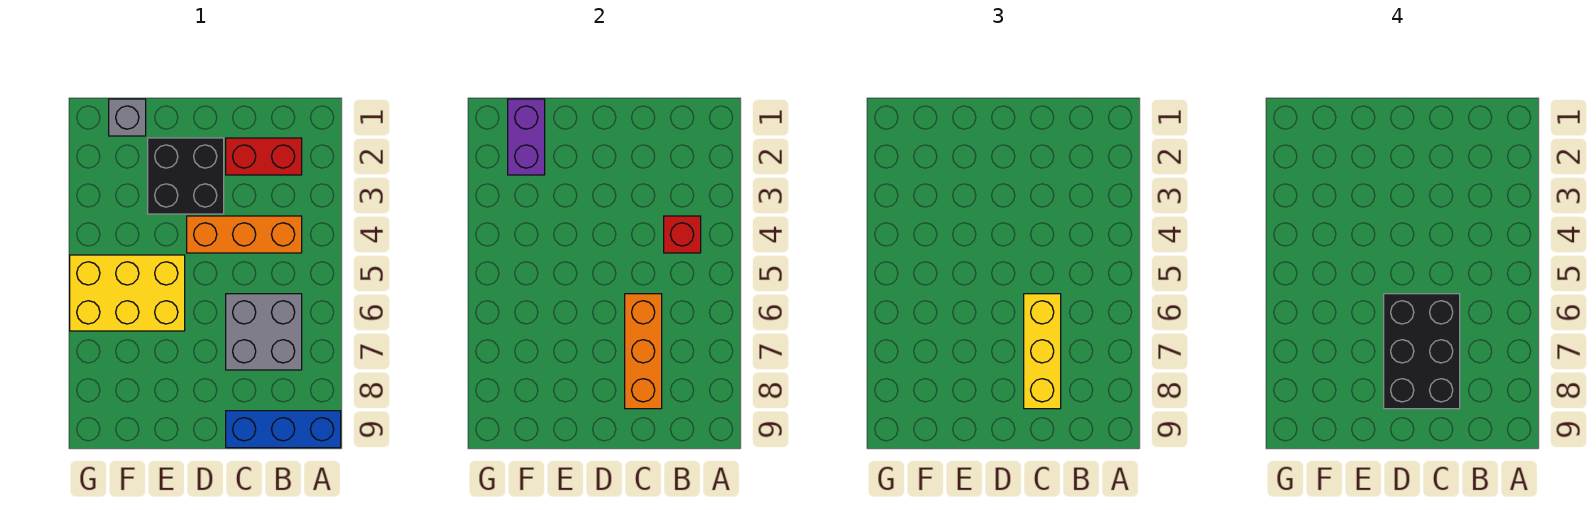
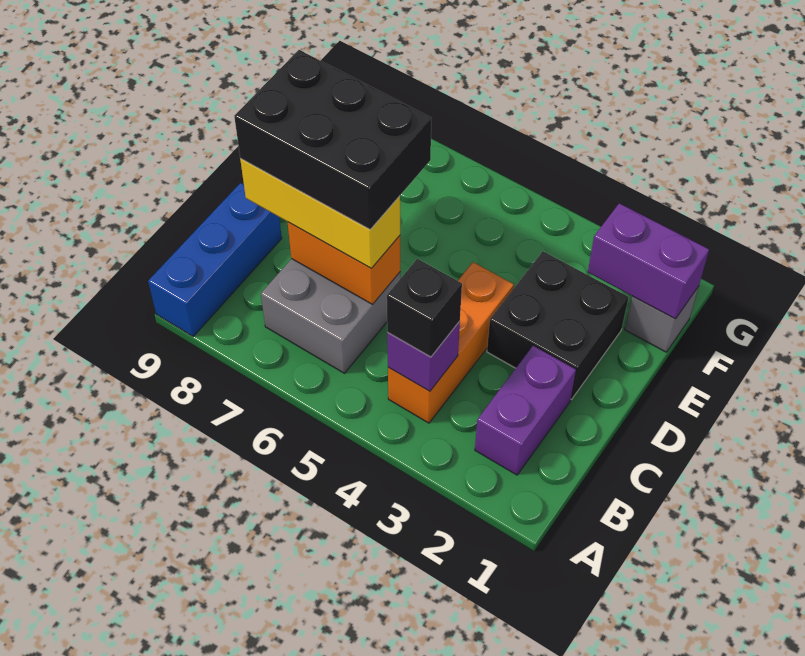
red 1x2 brick [226,138,302,175] -> purple 1x2 brick [475,346,576,475]
red 1x1 brick [664,216,701,253] -> purple 1x1 brick [387,321,460,391]
none -> black 1x1 brick [387,259,462,357]
orange 1x3 brick [625,294,662,409] -> orange 1x2 brick [288,222,400,304]
yellow 2x3 brick [70,255,185,331] -> none

